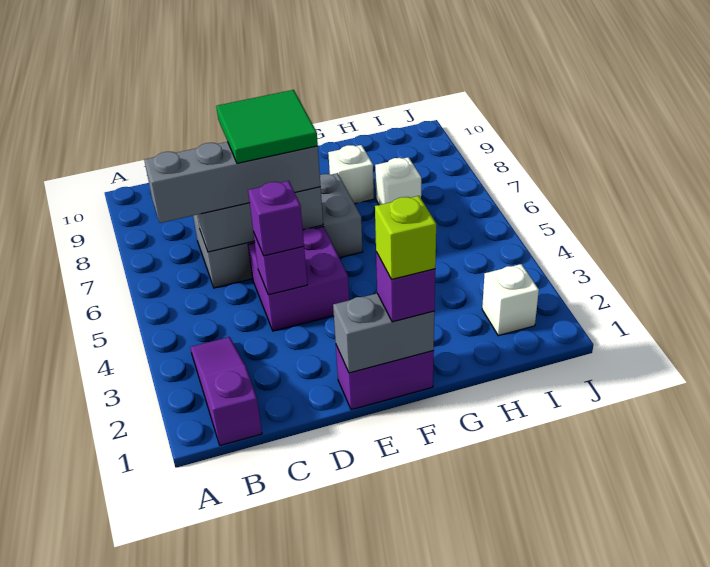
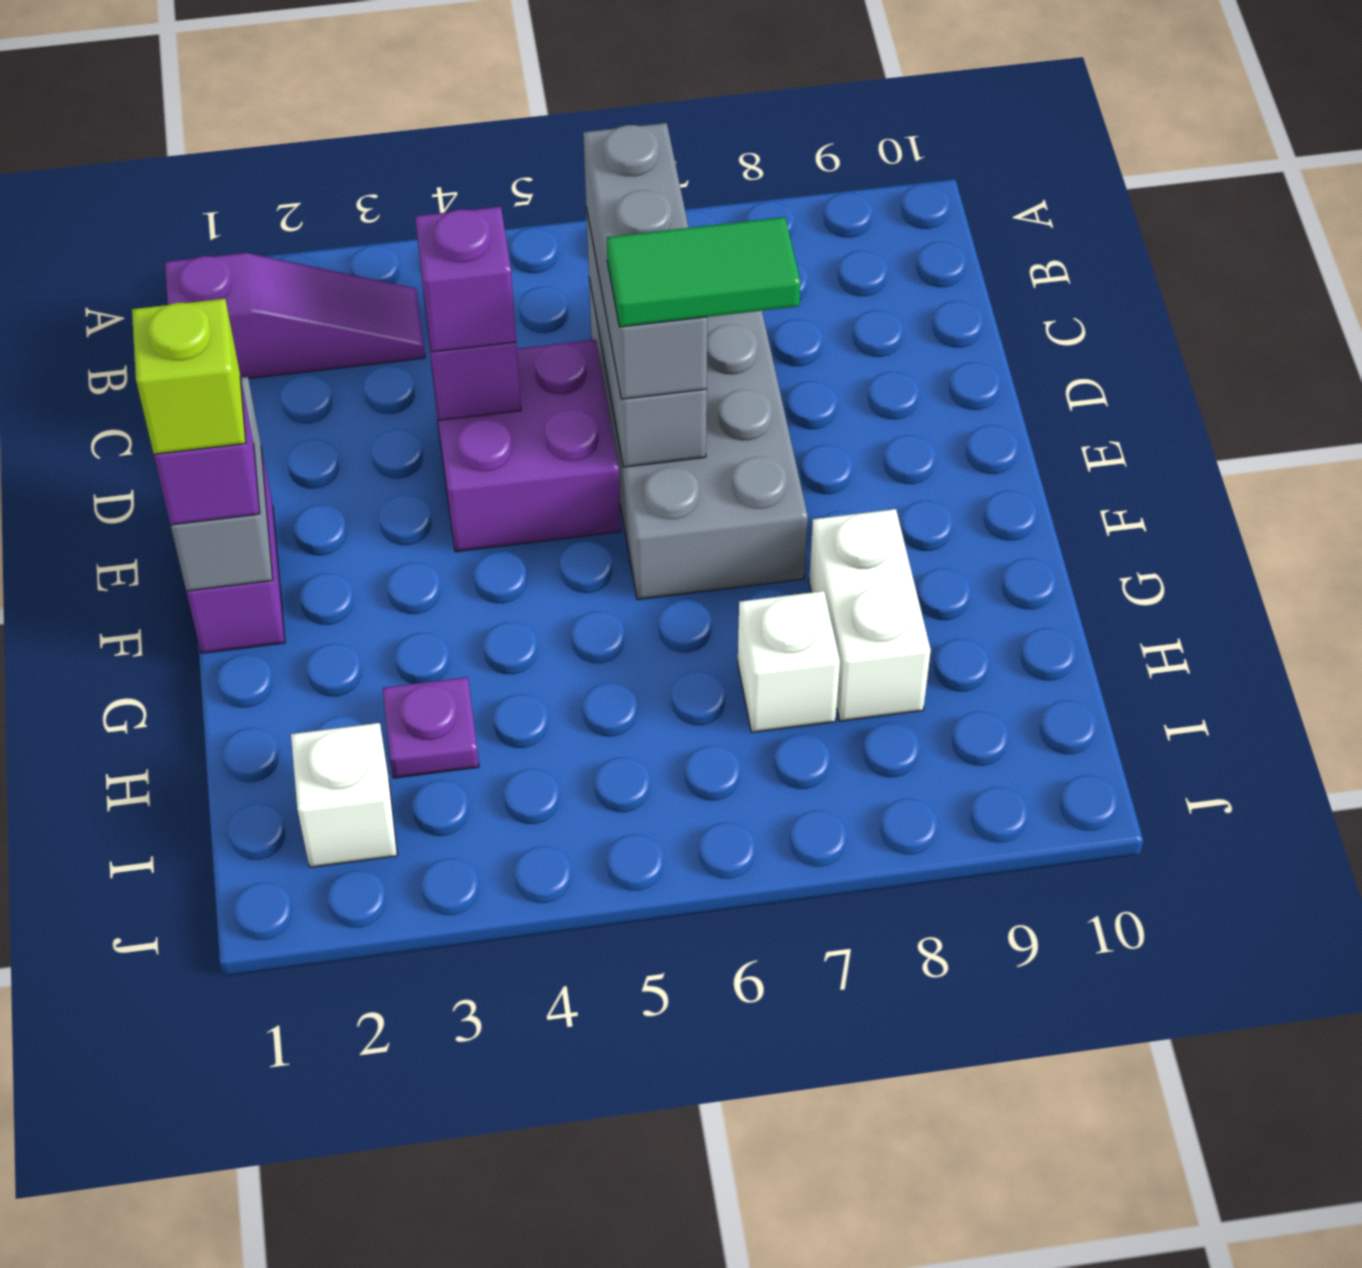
grey 1x4 brick [144,142,321,223] -> grey 1x3 brick [583,123,707,399]
green 2x2 tile [216,90,318,163] -> green 1x2 tile [607,217,801,327]
white 1x1 brick [328,145,374,204] -> white 1x2 brick [809,509,931,721]
none -> purple 1x1 plate [382,677,479,778]

